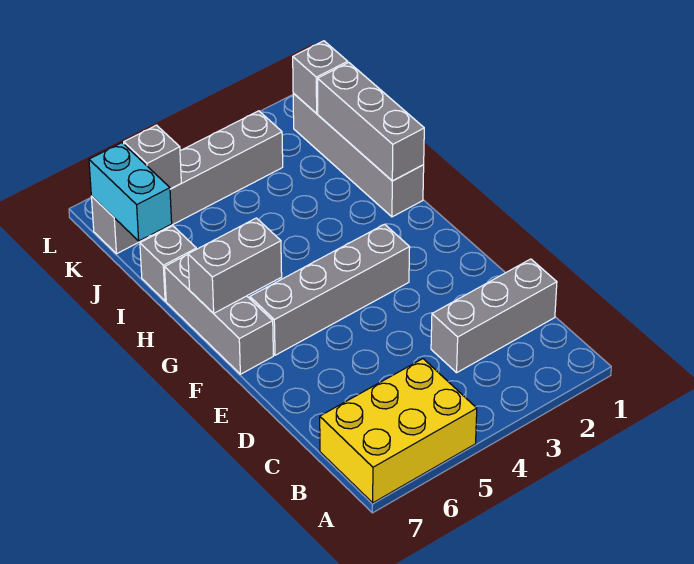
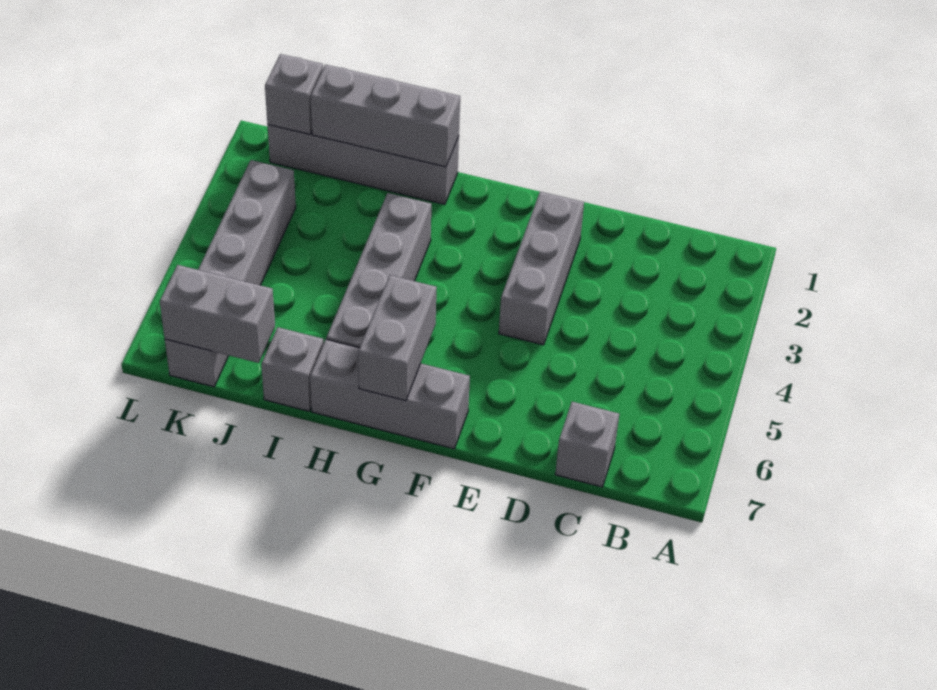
yellow 2x3 brick [320,359,477,503] -> none
grey 1x3 brick [431,259,557,373] -> grey 1x3 brick moved to [499,192,584,345]
grey 1x4 brick [250,224,410,355] -> grey 1x4 brick moved to [326,193,431,348]
cyan 1x2 brick [89,143,172,241] -> grey 1x2 brick [160,265,275,363]
grey 1x1 brick [124,125,181,189] -> grey 1x1 brick moved to [555,402,619,487]

